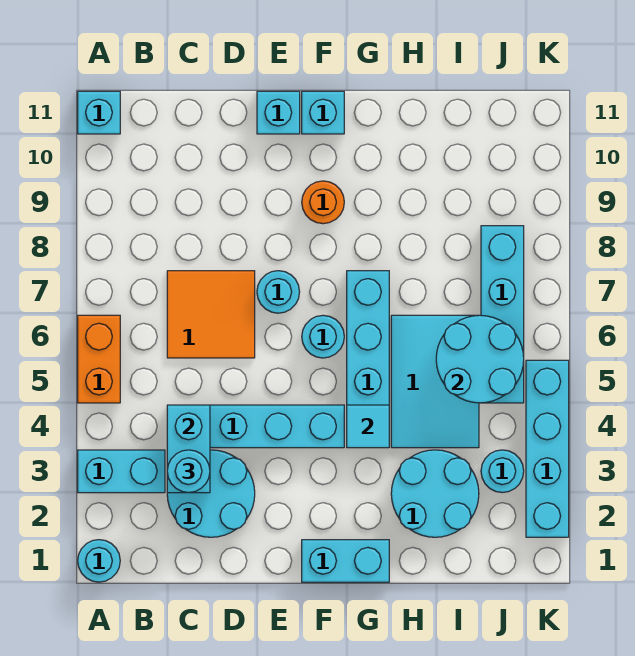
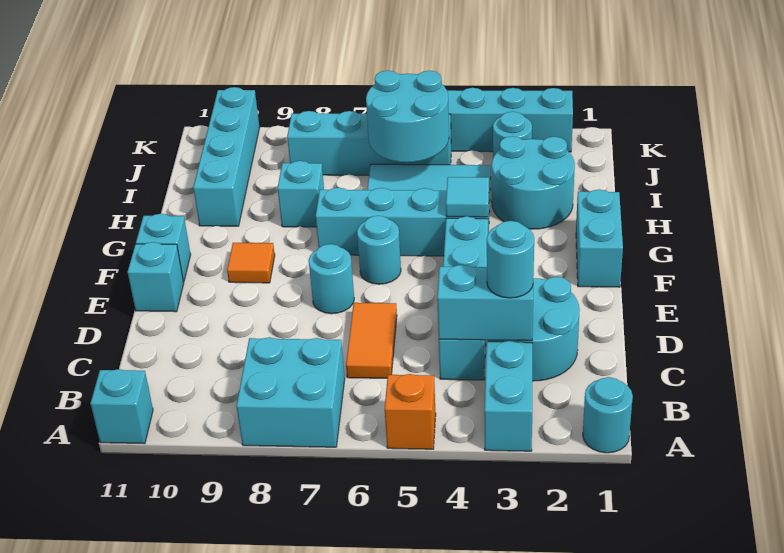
orange 1x2 brick [78,315,120,403] -> orange 1x1 brick [385,374,436,449]
none -> cyan 2x2 brick [236,337,345,447]
orange 2x2 tile [167,271,255,358] -> orange 1x2 tile [346,303,397,378]
orange 1x1 round brick [302,181,344,224] -> orange 1x1 tile [227,243,275,283]
none -> cyan 1x1 brick [277,161,324,227]
none -> cyan 1x4 brick [193,87,260,226]

